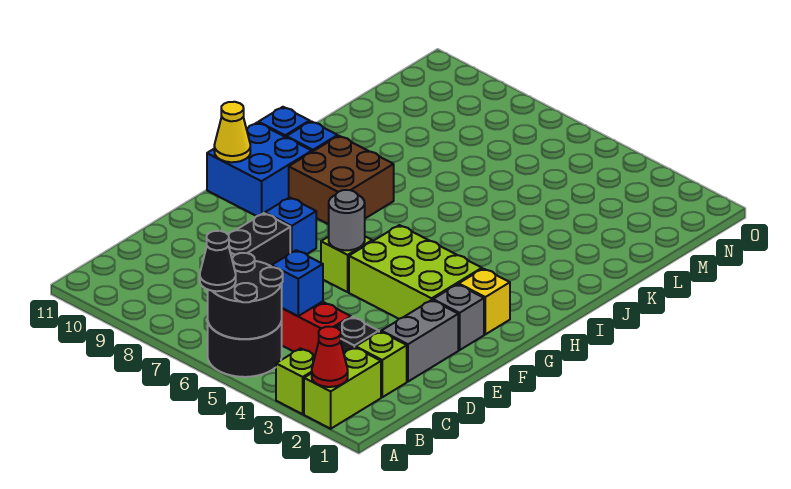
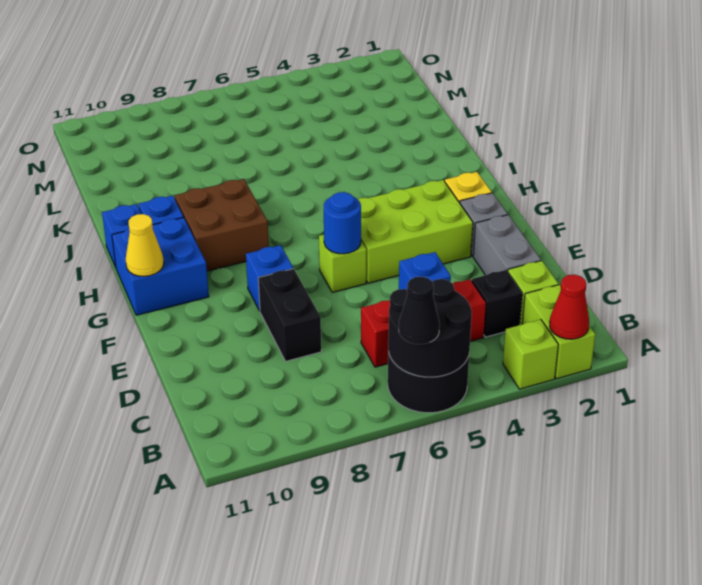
grey 1x1 round brick [329,190,365,250] -> blue 1x1 round brick [324,192,361,254]

